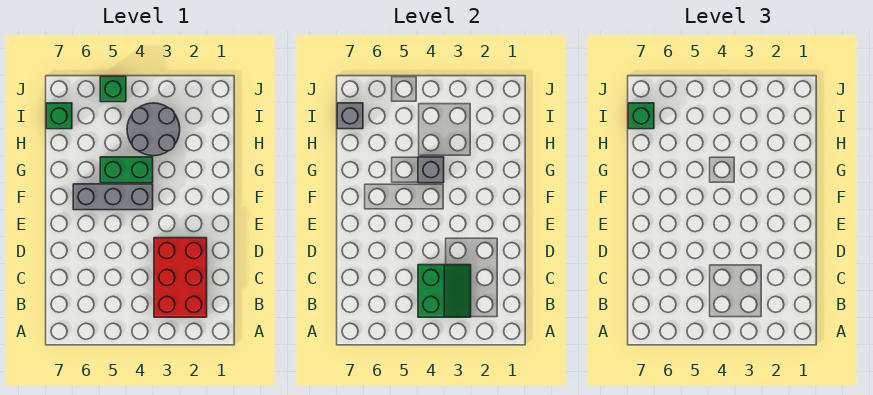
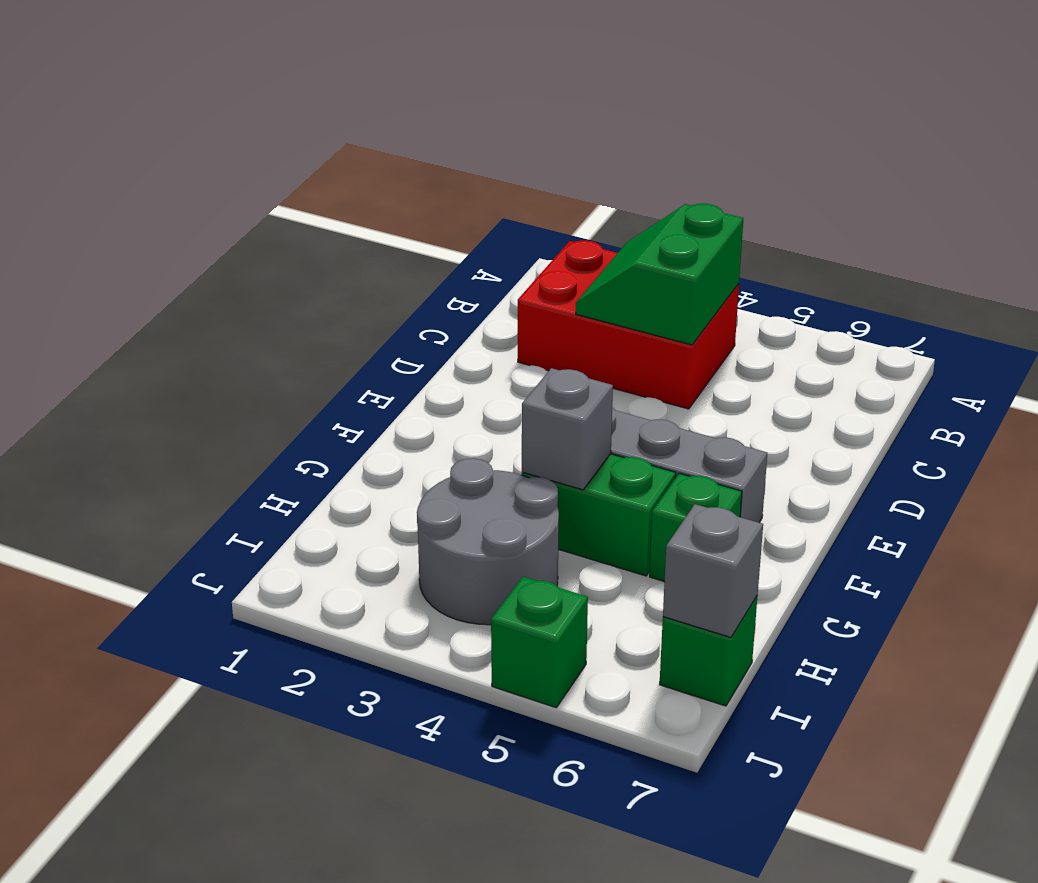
red 2x3 brick [154,238,207,317] -> red 2x3 brick turned to [518,240,739,409]
green 1x1 brick [628,103,654,129] -> green 1x1 brick moved to [650,473,742,582]

